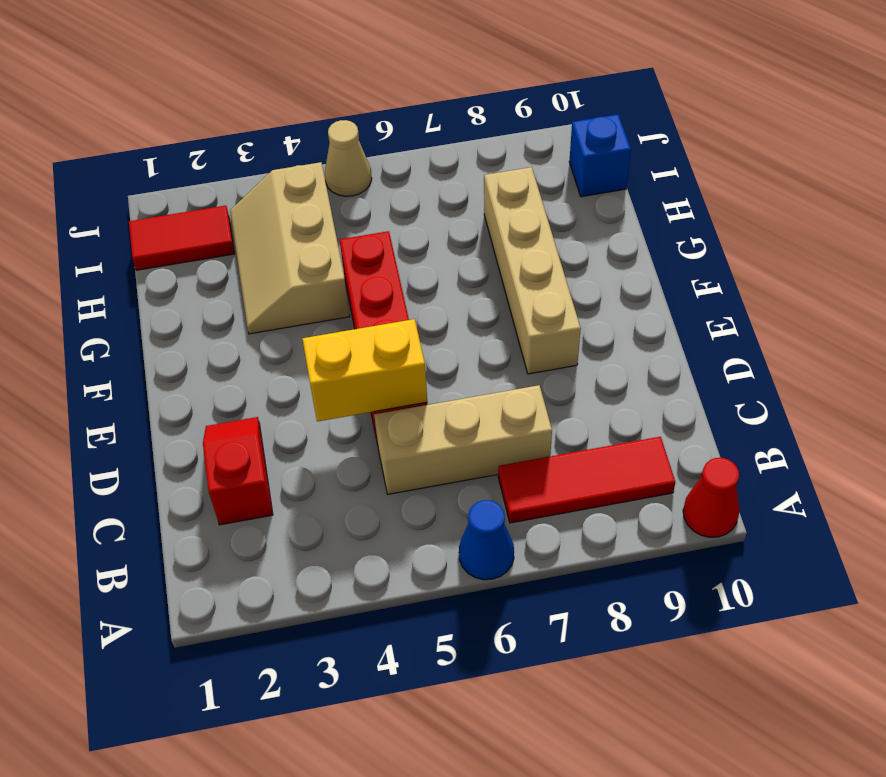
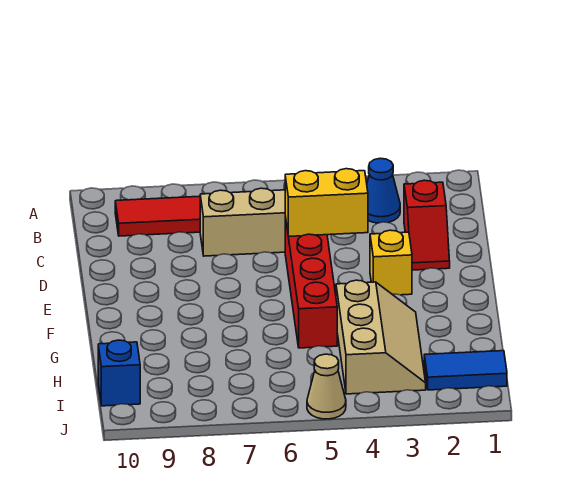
blue 1x1 cone [459,500,514,580] -> blue 1x1 cone moved to [367,158,400,223]
red 1x1 cone [683,458,740,537] -> none
none -> yellow 1x1 brick [370,230,412,295]
tan 1x4 brick [484,167,581,374] -> none
red 1x2 tile [129,205,234,270] -> blue 1x2 tile [424,351,507,390]

